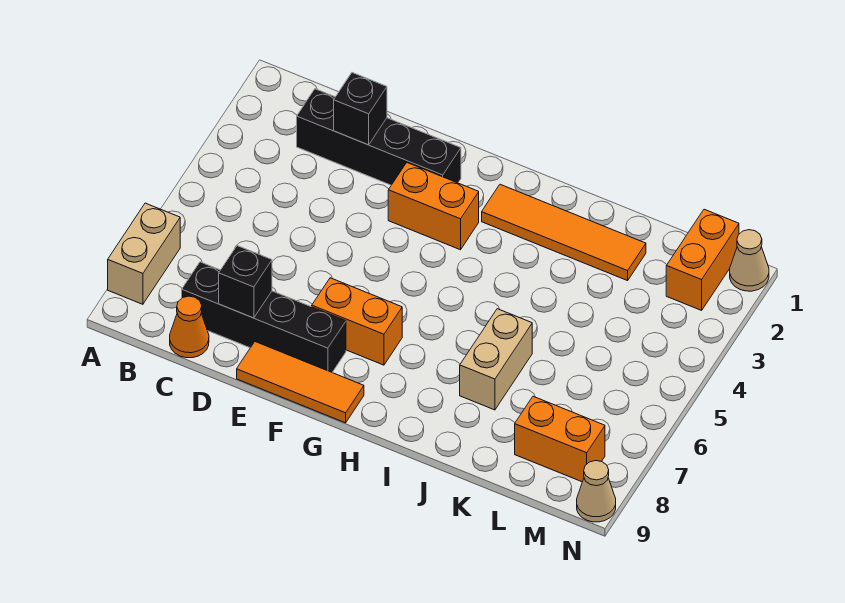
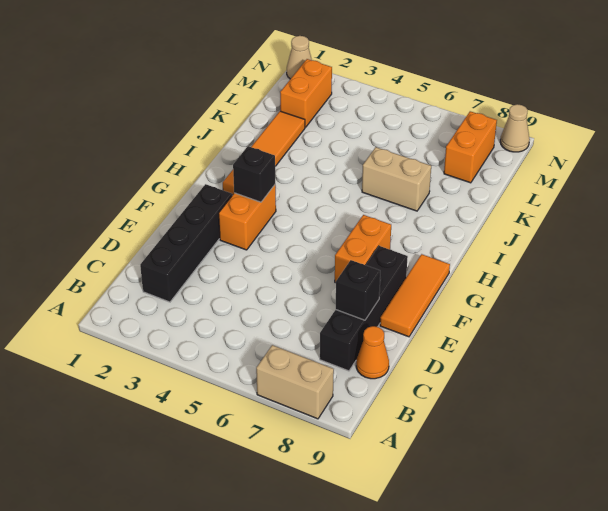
black 1x1 brick [334,73,387,145] -> black 1x1 brick moved to [233,146,275,202]
orange 1x2 brick [666,209,739,310] -> orange 1x2 brick turned to [280,59,332,127]

